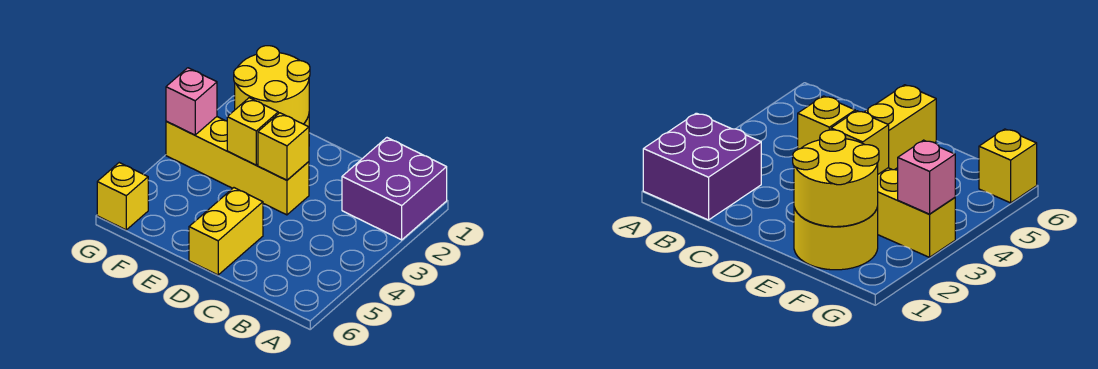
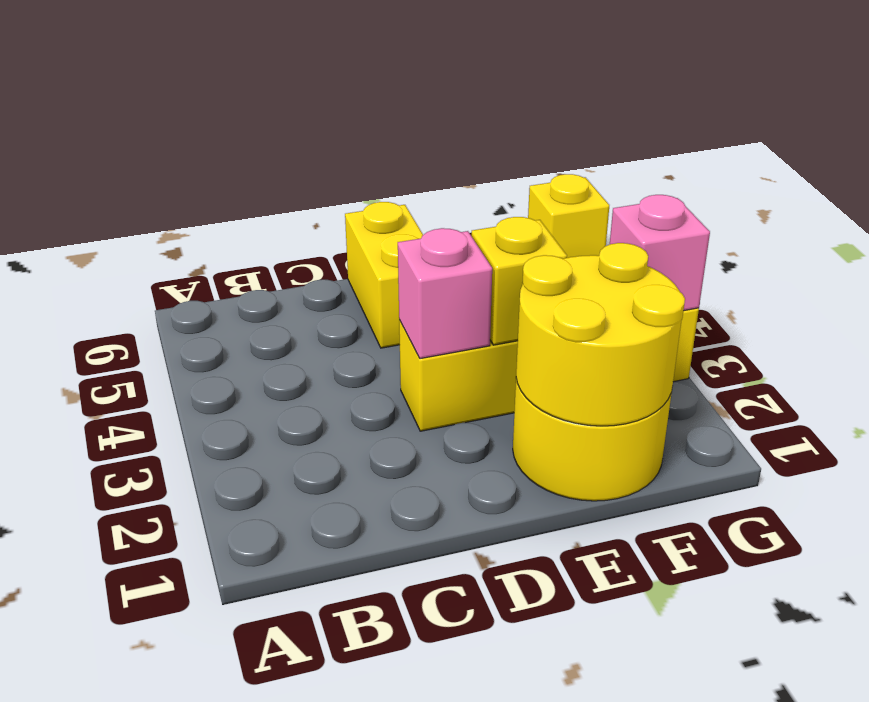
purple 2x2 brick [342,138,447,240] -> none
yellow 1x1 brick [258,113,309,180] -> pink 1x1 brick [398,228,492,359]

